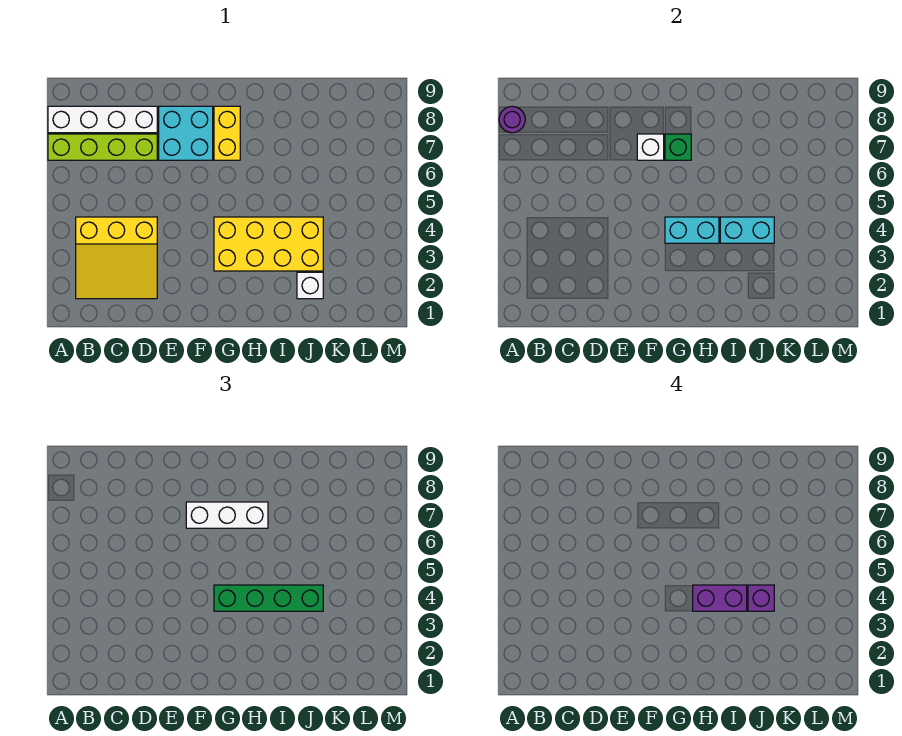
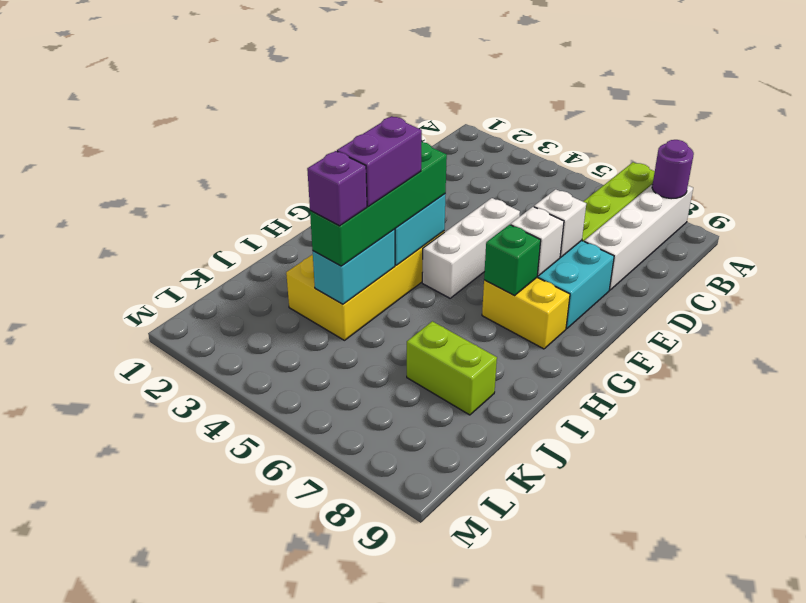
yellow 3x3 slope [76,217,157,299] -> none
white 1x3 brick [186,502,268,528] -> white 1x3 brick moved to [422,198,520,298]
white 1x1 brick [297,272,323,299] -> white 1x1 brick moved to [534,189,586,257]
none -> lime 1x2 brick [407,321,497,415]

